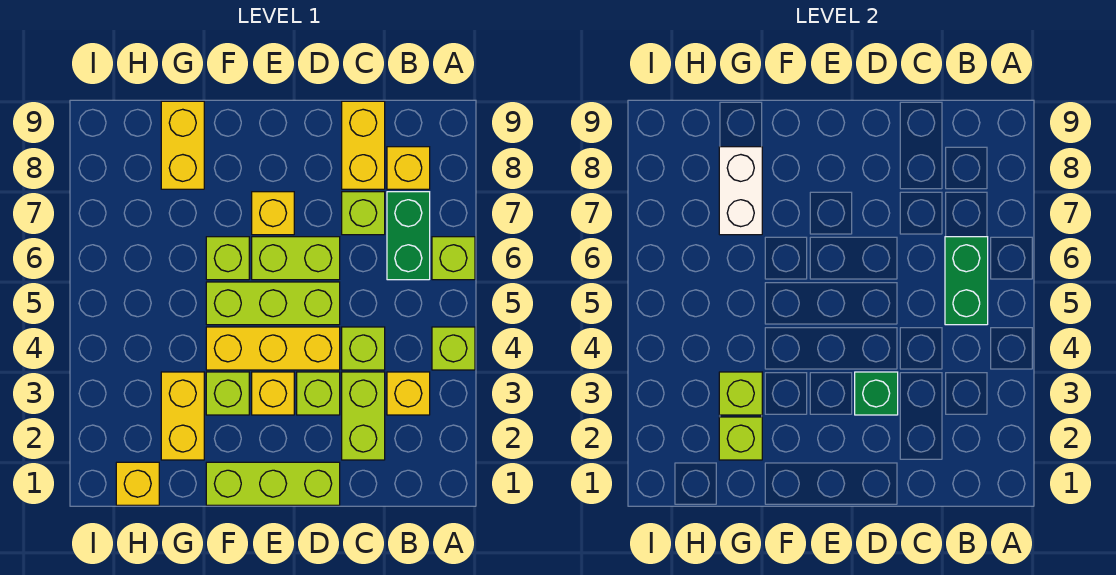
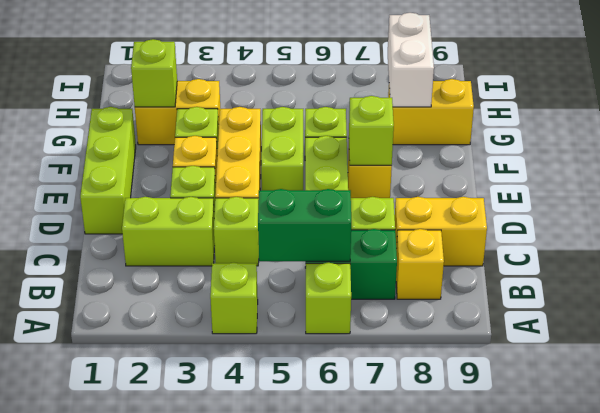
yellow 1x1 brick [387,372,430,415] -> none
green 1x1 brick [855,372,898,415] -> none
lime 1x3 brick [206,282,340,325] -> lime 1x2 brick [261,107,303,190]
lime 1x1 brick [719,372,762,415] -> lime 1x1 brick moved to [349,96,394,165]
white 1x2 brick [719,147,762,235] -> white 1x2 brick turned to [388,13,434,107]
yellow 1x1 brick [116,462,159,505] -> none

